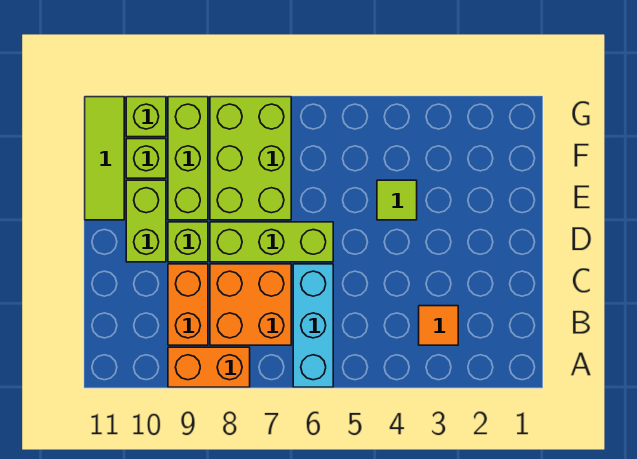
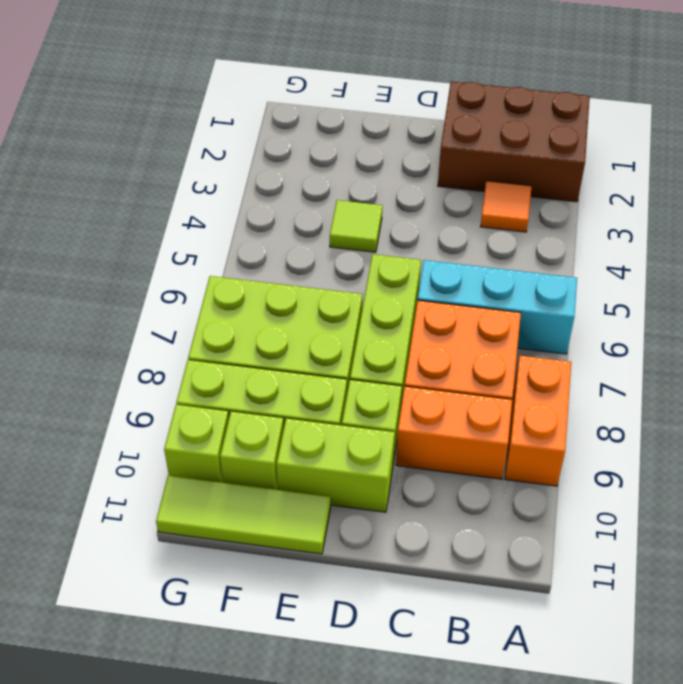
none -> brown 2x3 brick [438,81,590,202]

